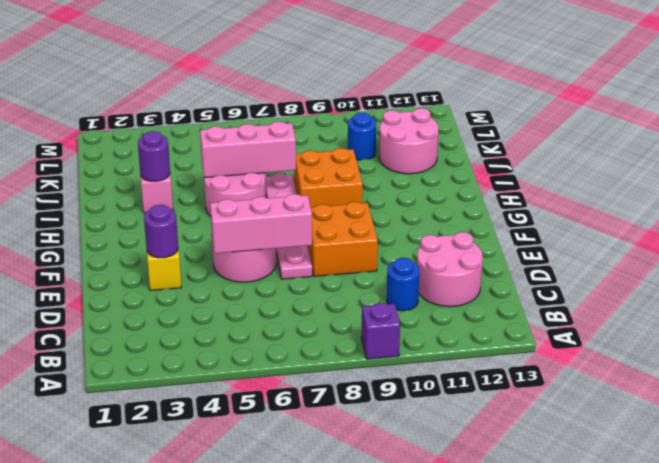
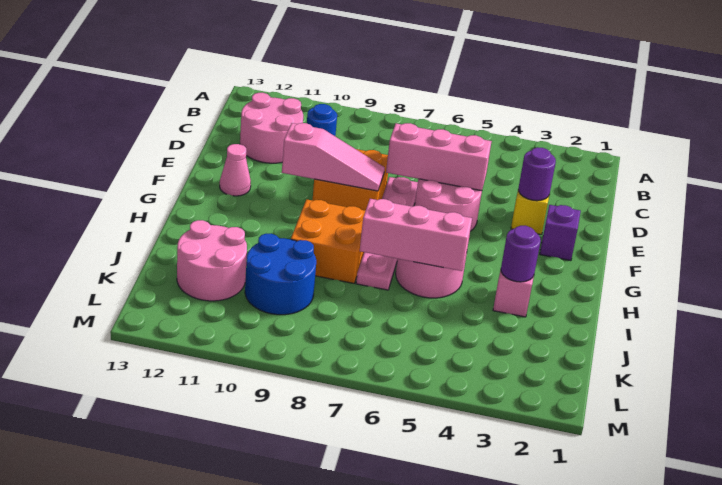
purple 1x1 brick [361,303,400,359] -> purple 1x1 brick moved to [540,205,581,261]
none -> pink 1x3 slope [282,123,385,191]
none -> pink 1x1 cone [220,144,251,196]
blue 1x1 round brick [348,113,376,160] -> blue 2x2 round brick [245,234,316,315]

